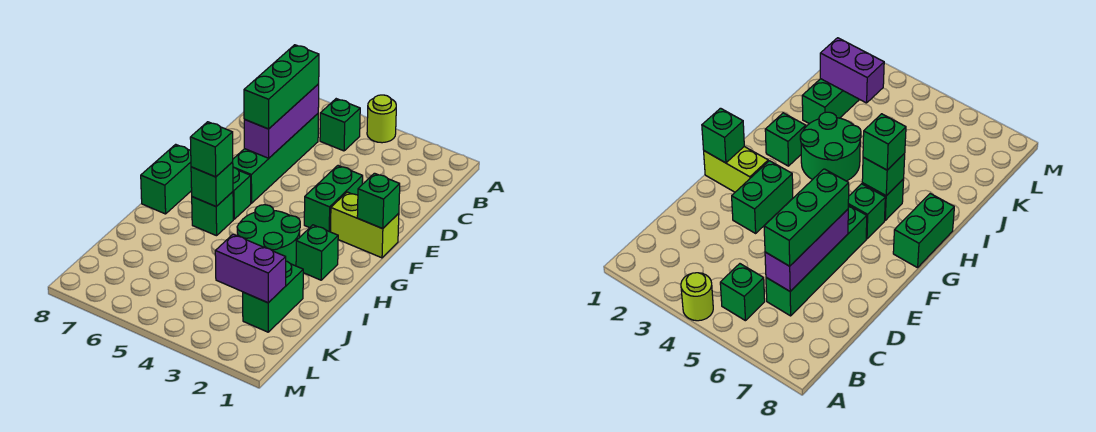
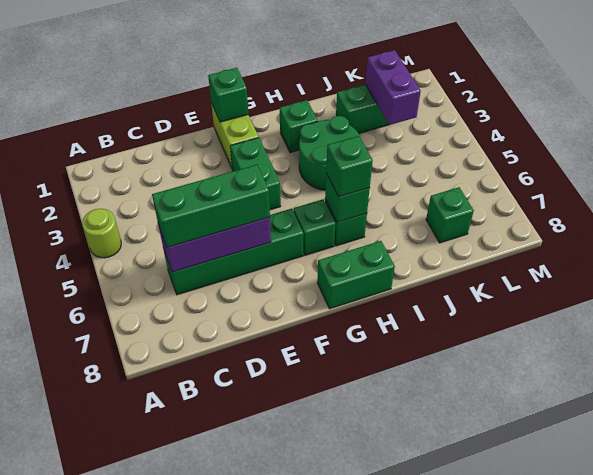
green 1x1 brick [320,99,360,151] -> green 1x1 brick moved to [426,187,474,243]
green 1x2 brick [304,166,363,232] -> green 1x2 brick turned to [230,138,281,210]

